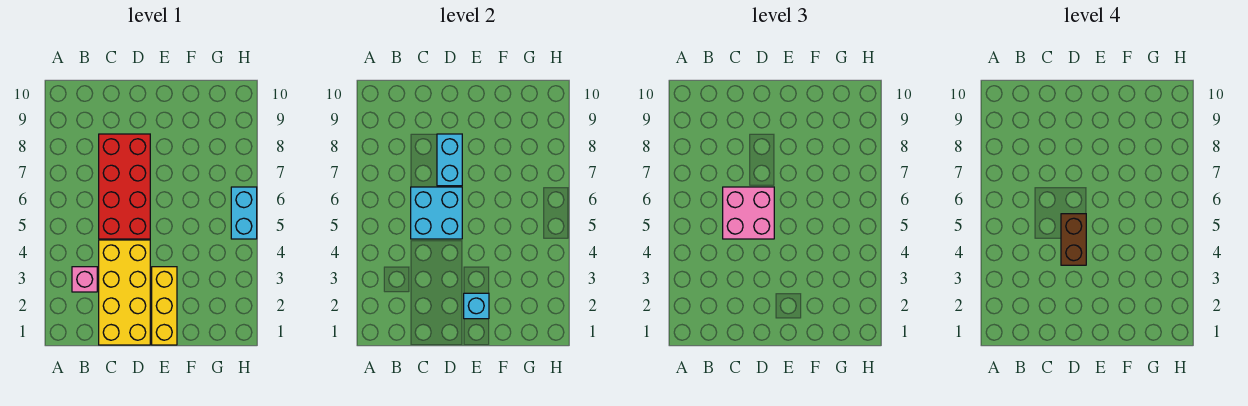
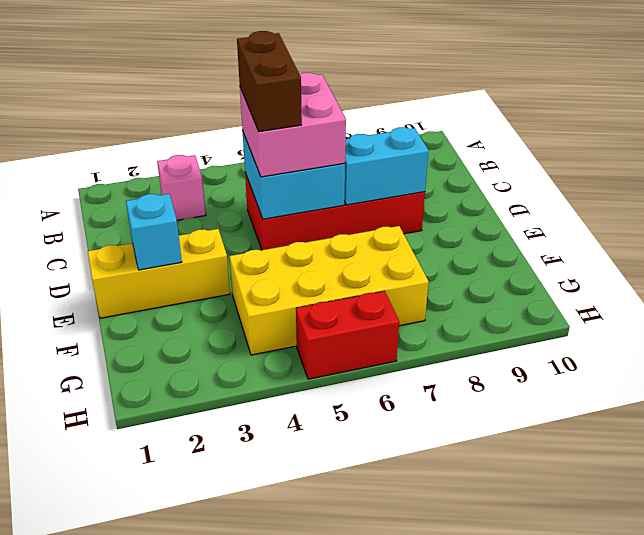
yellow 2x4 brick [99,240,150,345] -> yellow 2x4 brick moved to [229,226,429,355]
brown 1x2 brick [1061,214,1086,265] -> brown 1x2 brick turned to [237,31,302,132]
cyan 1x2 brick [231,187,257,239] -> red 1x2 brick [296,291,399,379]

